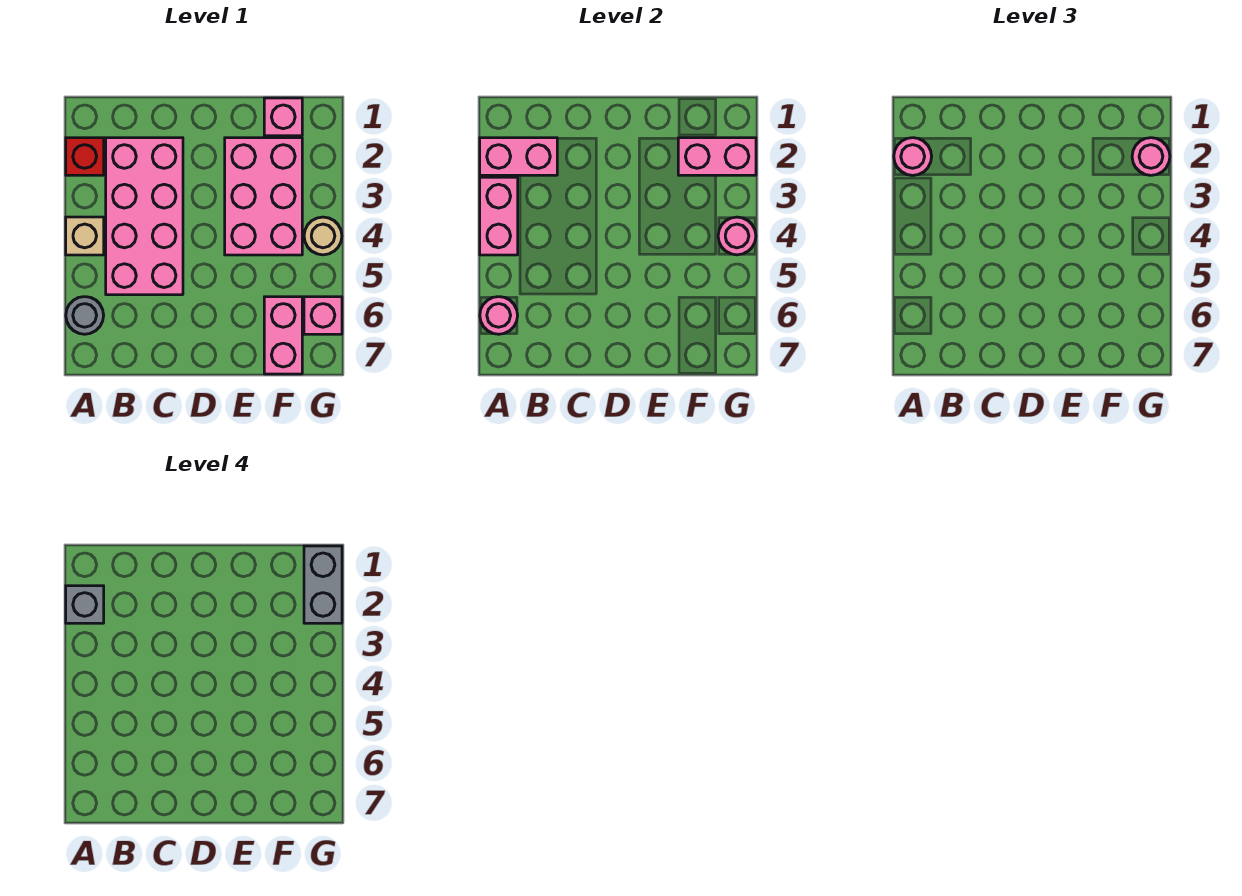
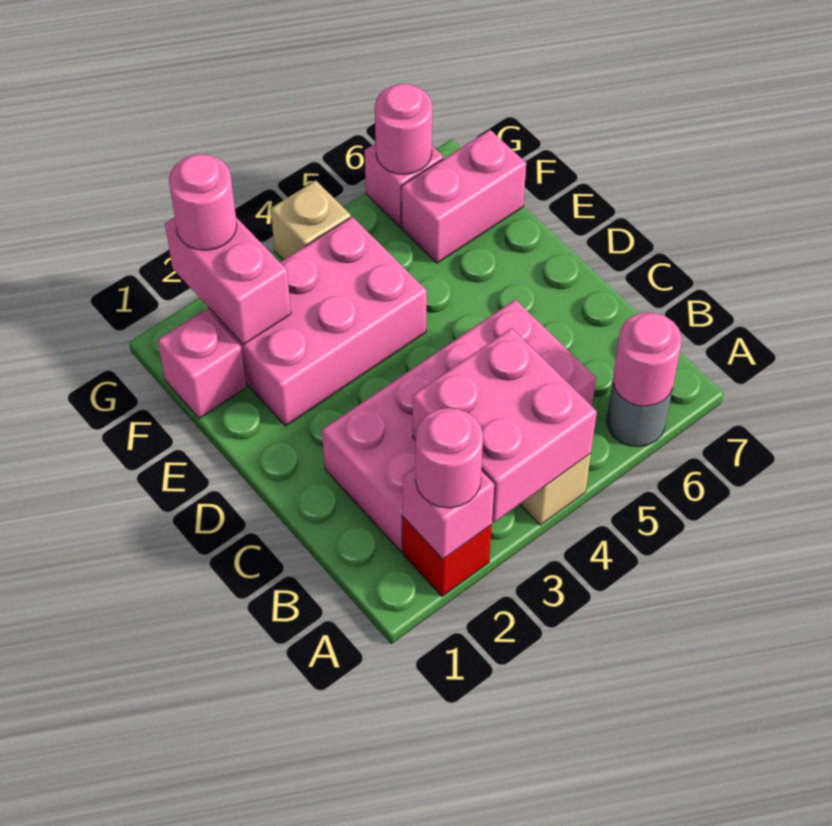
pink 1x2 brick [480,138,557,175] -> pink 1x1 brick [402,467,494,559]
grey 1x1 brick [66,586,104,623] -> none
pink 1x2 brick [480,177,518,255] -> pink 2x2 brick [412,328,597,522]
grey 1x2 brick [304,546,342,623] -> none
tan 1x1 round brick [304,217,342,255] -> tan 1x1 brick [271,180,351,260]
pink 1x1 round brick [718,217,756,255] -> pink 1x1 round brick moved to [375,84,432,174]

